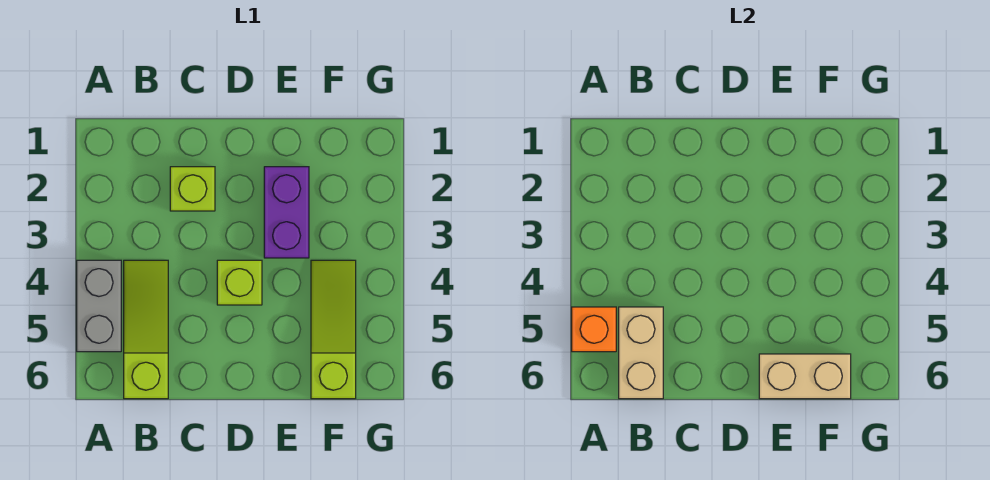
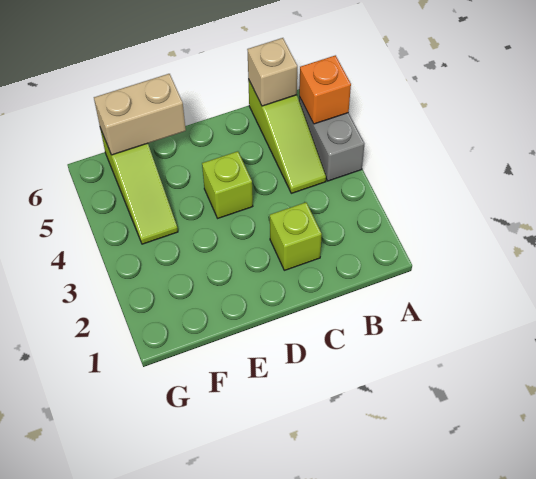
tan 1x2 brick [619,307,663,399] -> tan 1x1 brick [247,38,297,106]
purple 1x2 brick [264,167,309,258] -> none

